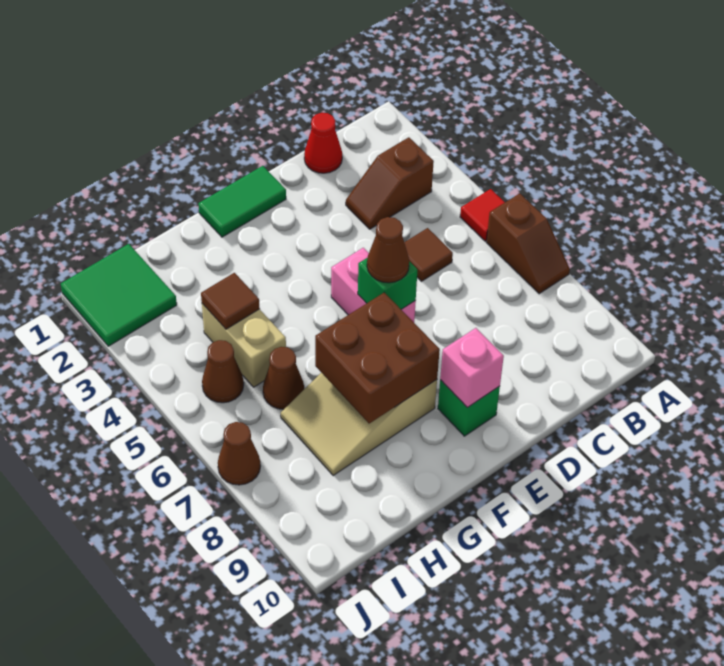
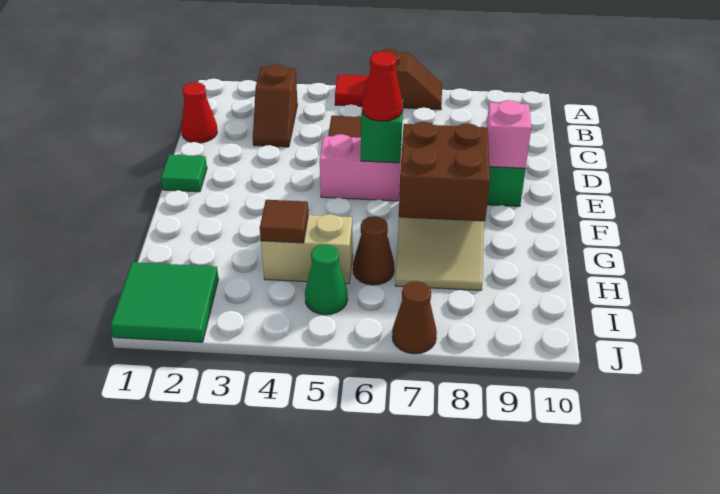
green 1x2 tile [198,166,286,237] -> green 1x1 tile [161,155,207,192]
brown 1x1 cone [367,217,409,283] -> red 1x1 cone [362,51,403,121]
brown 1x1 cone [202,340,244,403] -> green 1x1 cone [305,244,348,315]

